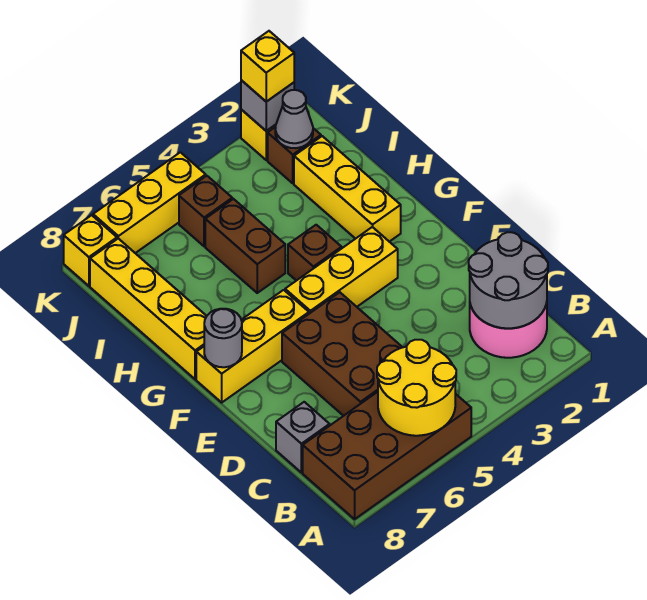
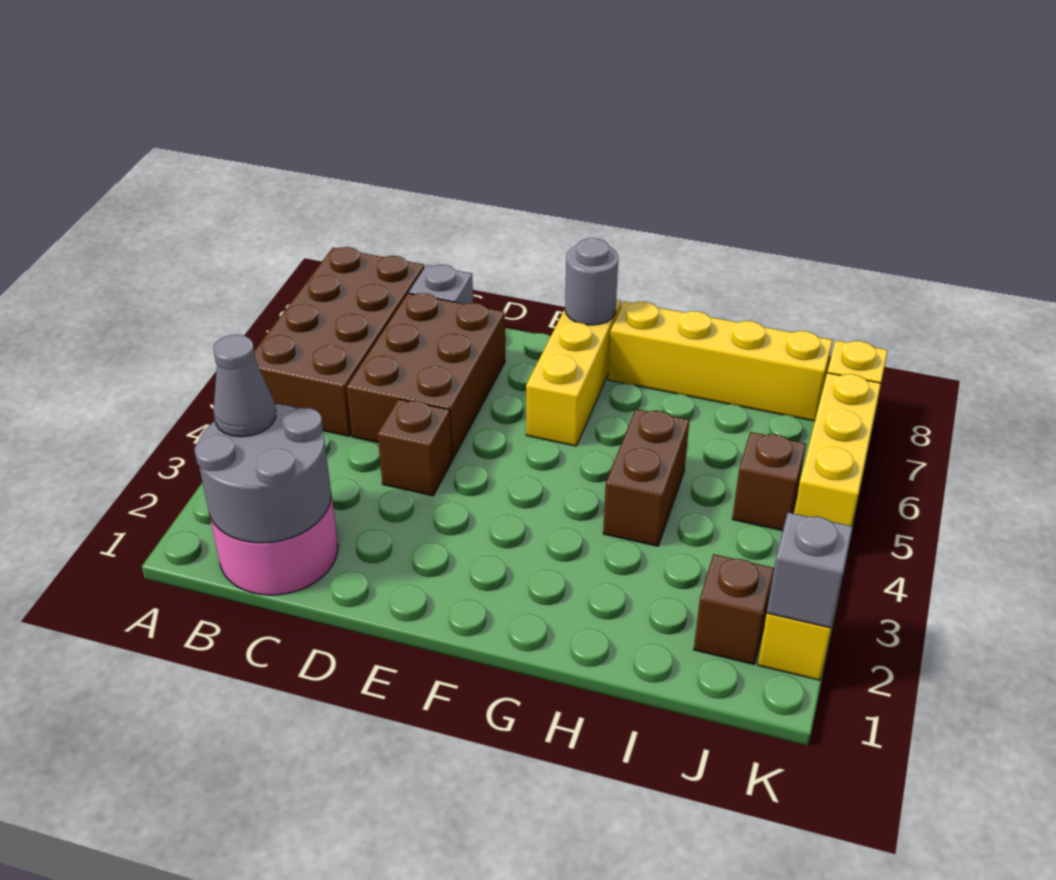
yellow 2x2 round brick [377,340,456,436] -> none
brown 2x3 brick [282,292,403,416] -> brown 2x3 brick turned to [347,293,505,459]
yellow 1x3 brick [285,227,398,314] -> none
yellow 1x3 brick [294,136,401,242] -> none
brown 1x1 brick [288,225,342,281] -> brown 1x1 brick moved to [378,399,452,496]
brown 1x2 brick [205,199,285,293] -> brown 1x2 brick turned to [603,409,690,546]
grey 1x1 cone [275,90,313,148] -> grey 1x1 cone moved to [213,335,276,437]
yellow 1x1 brick [241,31,294,102] -> none

